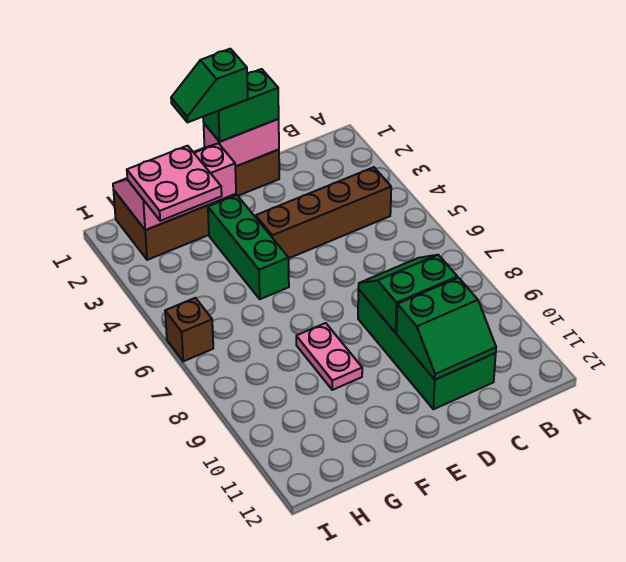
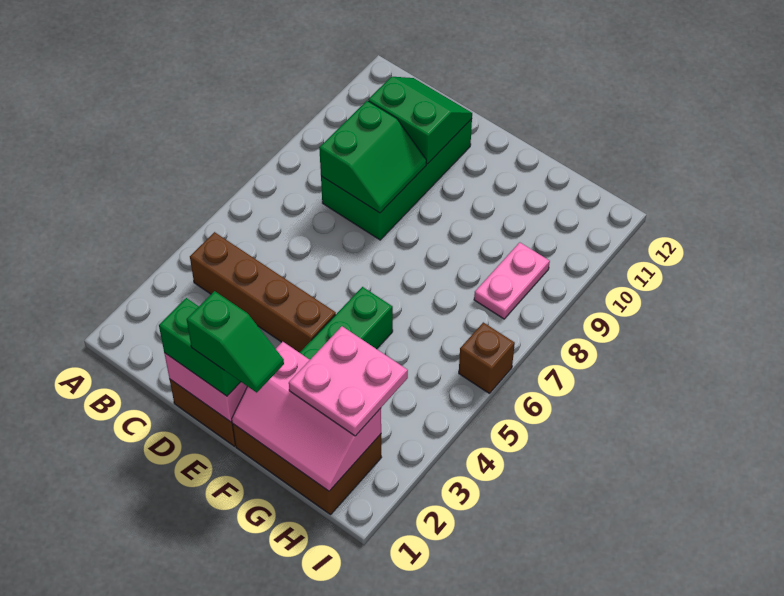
green 2x2 slope [358,255,458,333] -> green 2x2 slope turned to [319,101,426,213]
pink 1x2 plate [296,323,362,390] -> pink 1x2 plate moved to [474,242,550,319]

